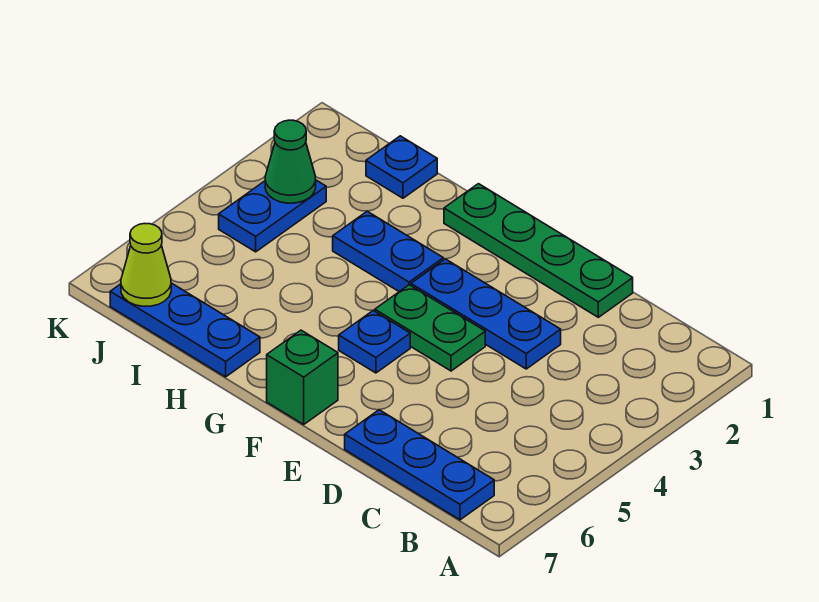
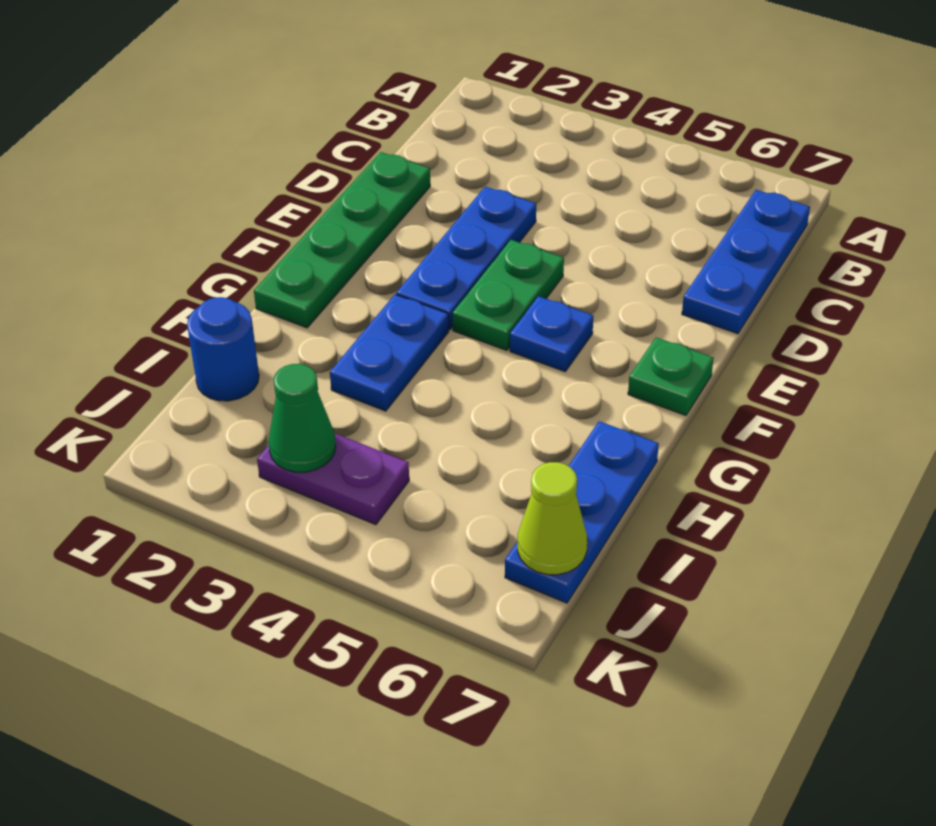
green 1x1 brick [267,330,338,424] -> green 1x1 plate [628,338,714,415]
blue 1x1 plate [366,136,437,198] -> blue 1x1 round brick [187,297,259,401]
blue 1x2 plate [219,180,326,252] -> purple 1x2 plate [257,433,409,525]

